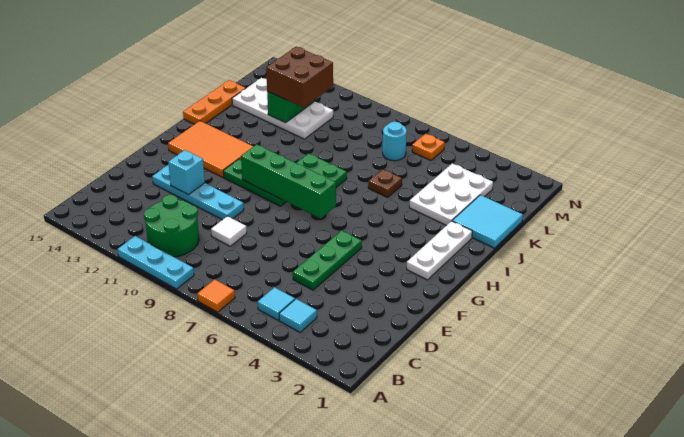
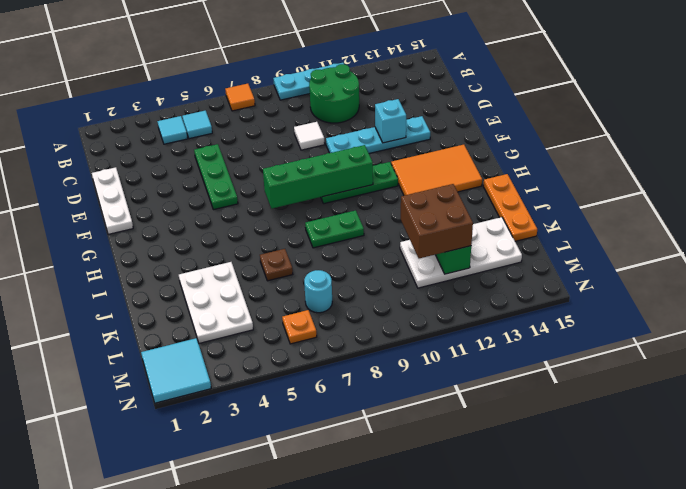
white 1x3 plate [407,221,472,280] -> white 1x3 plate moved to [92,167,133,234]
cyan 2x2 tile [452,195,523,248] -> cyan 2x2 tile moved to [141,338,211,403]

